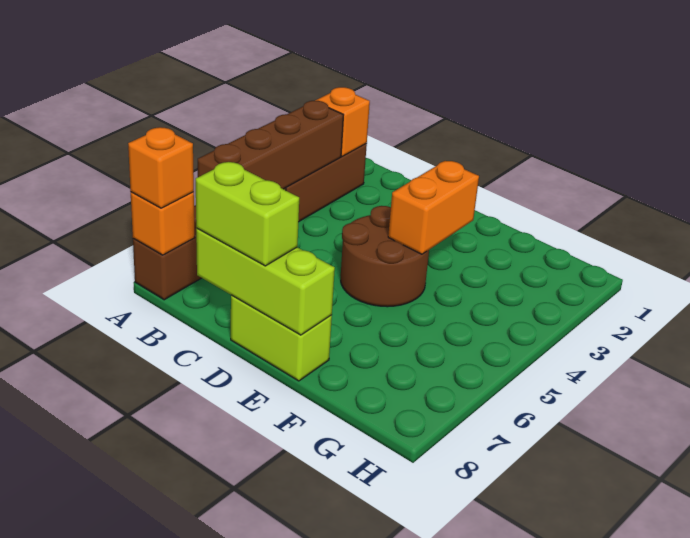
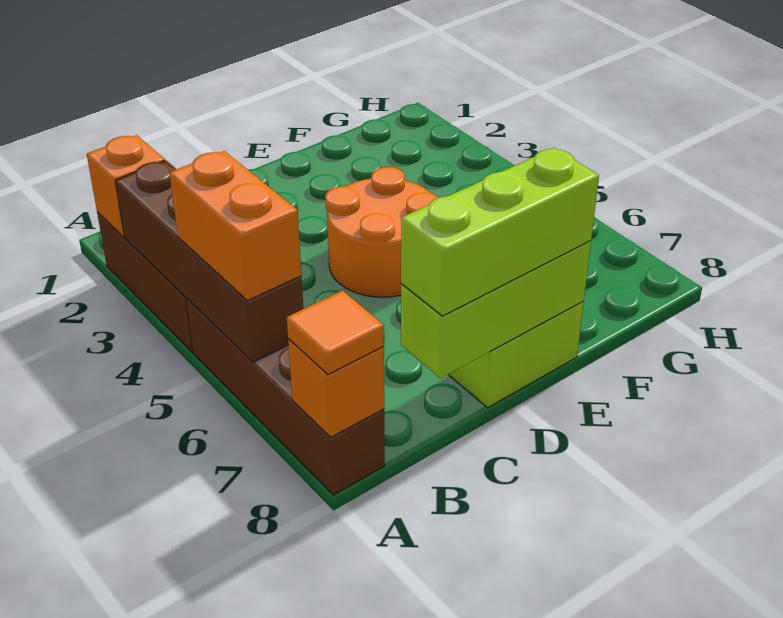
orange 1x1 brick [128,127,194,208] -> orange 1x1 tile [287,291,384,375]
lime 1x2 brick [196,162,299,266] -> lime 1x3 brick [401,148,599,316]
brown 2x2 round brick [341,206,429,307] -> orange 2x2 round brick [325,167,439,297]
orange 1x2 brick [388,161,479,254] -> orange 1x2 brick moved to [170,151,301,301]

